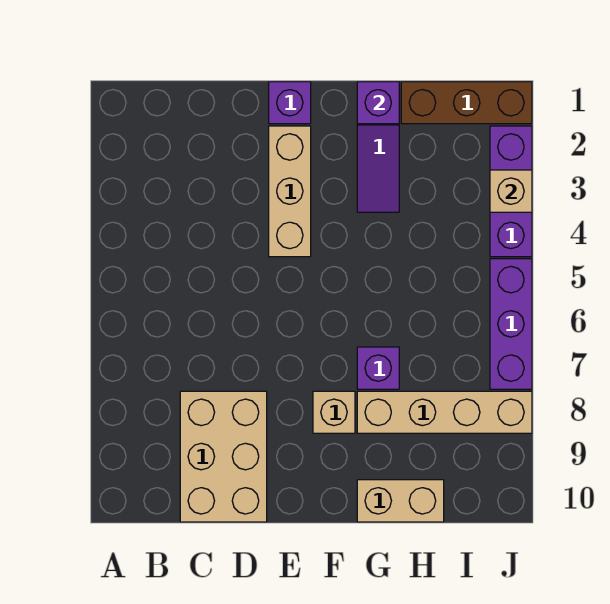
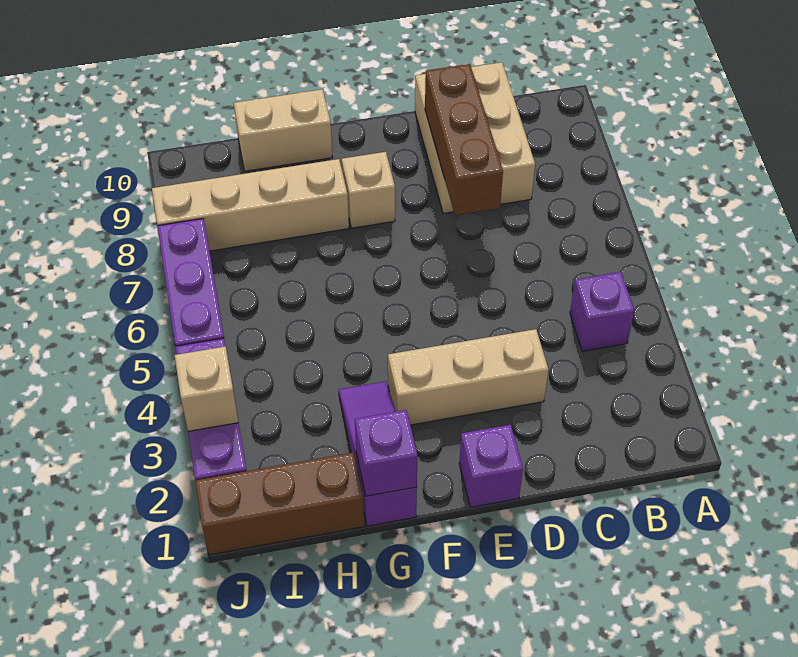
none -> brown 1x3 brick [425,64,503,215]
tan 1x3 brick [269,126,311,257] -> tan 1x3 brick turned to [388,329,549,425]
purple 1x1 brick [357,347,399,389] -> purple 1x1 brick moved to [570,272,634,351]

